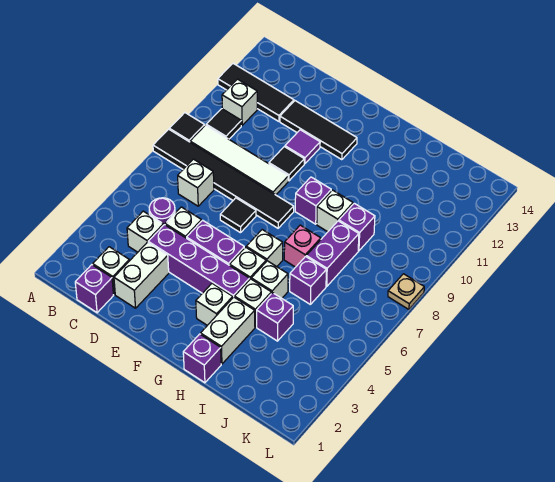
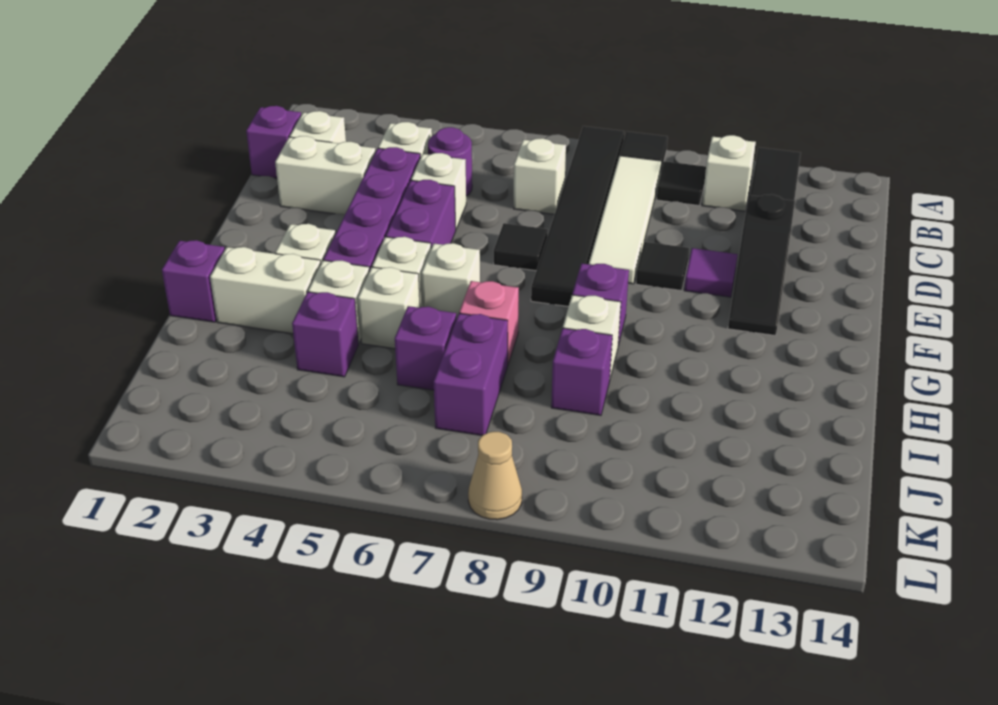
black 1x3 tile [280,101,357,160] -> black 1x3 slope [728,194,795,336]
purple 1x2 brick [306,221,359,286] -> purple 1x2 brick turned to [434,313,508,436]
tan 1x1 plate [388,274,424,309] -> tan 1x1 cone [468,432,522,520]

